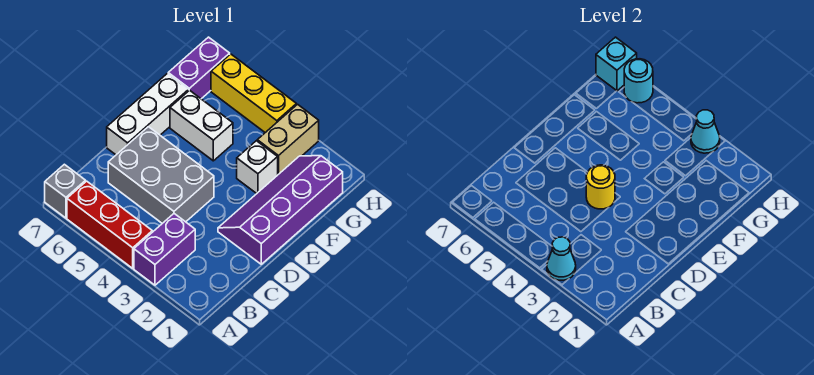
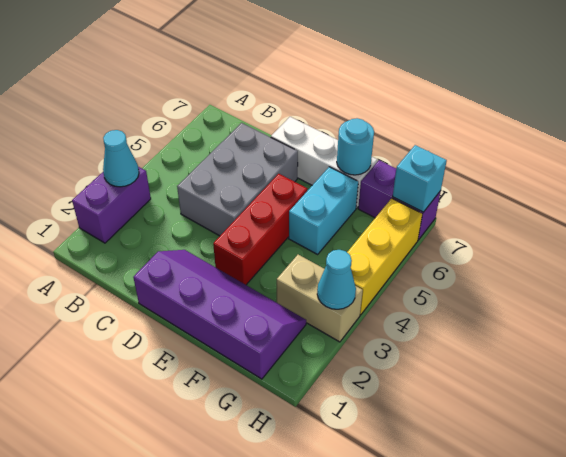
purple 1x2 brick [134,214,195,285] -> purple 1x2 brick turned to [72,167,151,243]
red 1x3 brick [67,181,152,268] -> red 1x3 brick moved to [213,174,307,285]
grey 1x1 brick [45,164,86,218] -> none
yellow 1x1 round brick [586,165,615,209] -> none
white 1x1 brick [237,141,278,194] -> none
white 1x2 brick [170,90,233,161] -> cyan 1x2 brick [289,167,358,254]
cyan 1x1 round brick [624,59,653,103] -> cyan 1x1 round brick moved to [337,118,374,175]

